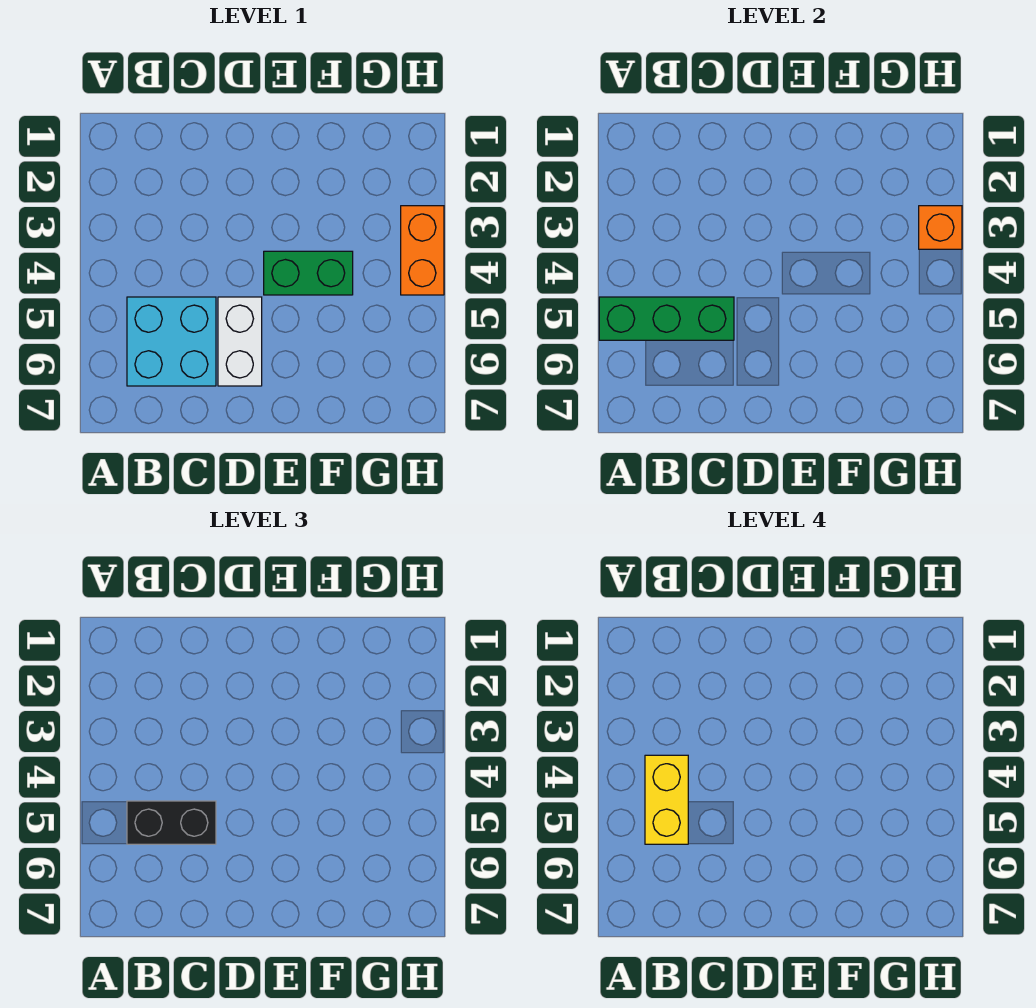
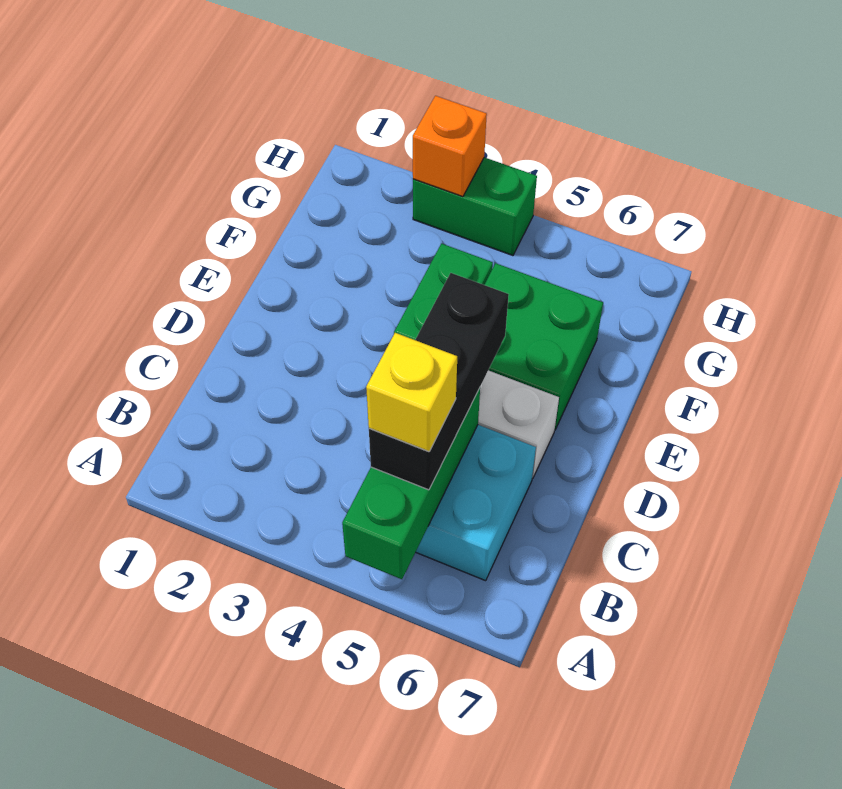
yellow 1x2 brick [645,755,688,844] -> yellow 1x1 brick [366,333,457,452]
black 1x2 brick [127,801,216,844] -> black 1x3 brick [369,273,509,490]
none -> green 2x2 brick [485,263,603,429]
orange 1x2 brick [401,206,444,295] -> green 1x2 brick [413,157,537,256]

